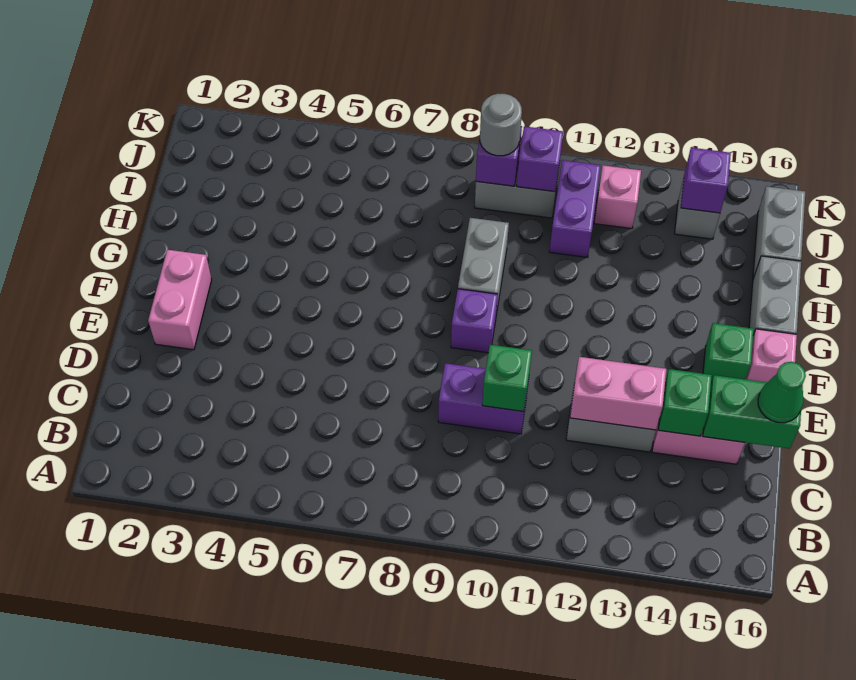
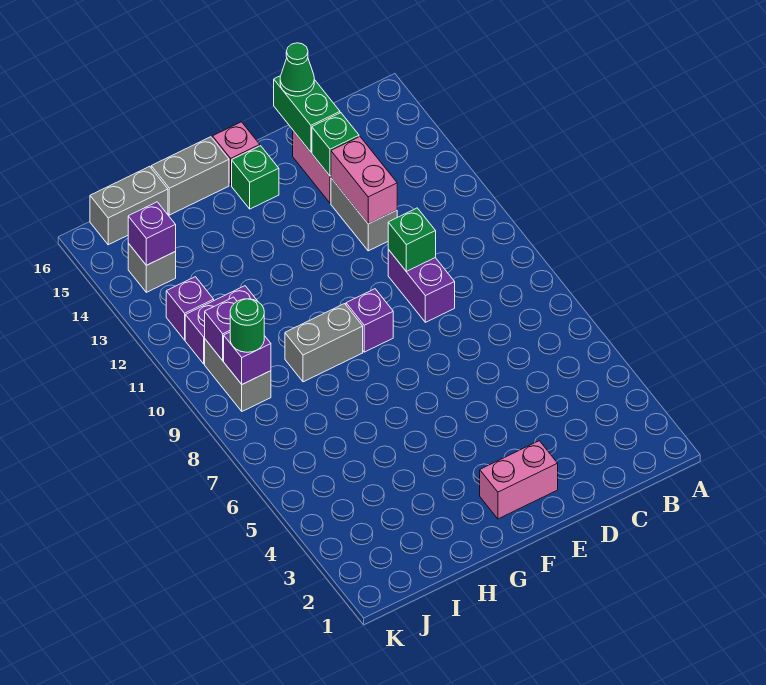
grey 1x1 round brick [480,94,522,156] -> green 1x1 round brick [230,299,264,352]
pink 1x1 brick [594,165,641,229] -> purple 1x1 brick [166,277,214,340]

